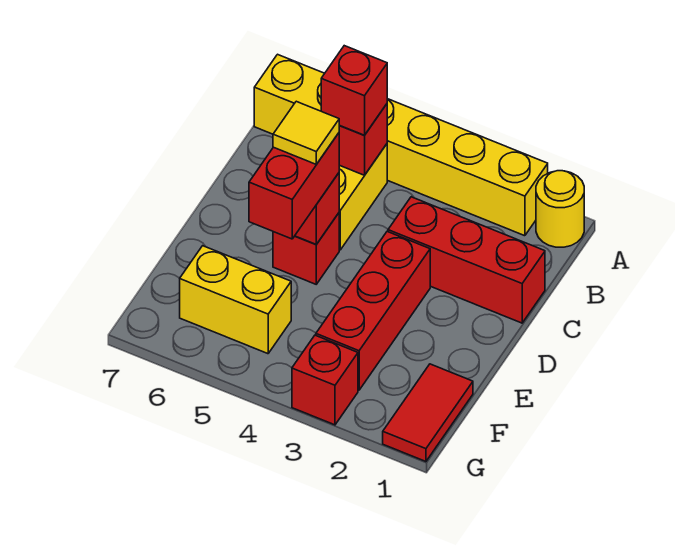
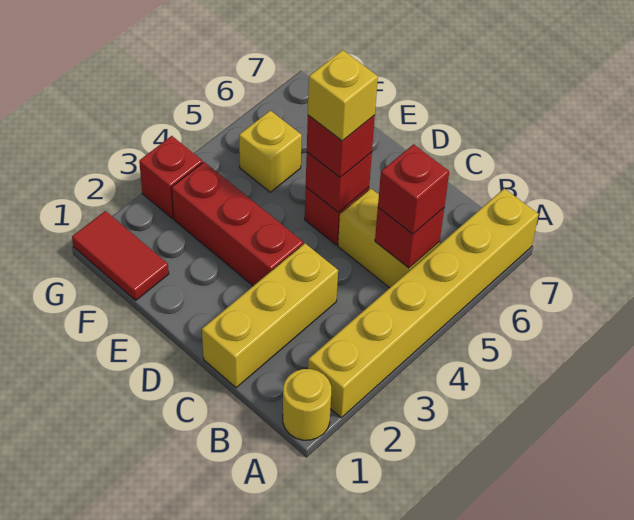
red 1x3 brick [388,197,545,323] -> yellow 1x3 brick [202,243,338,388]
red 1x2 brick [249,133,339,239] -> red 1x1 brick [307,115,375,177]
yellow 1x1 tile [273,101,339,164] -> yellow 1x1 brick [308,50,378,141]
yellow 1x2 brick [180,246,291,354] -> yellow 1x1 brick [239,110,302,192]

